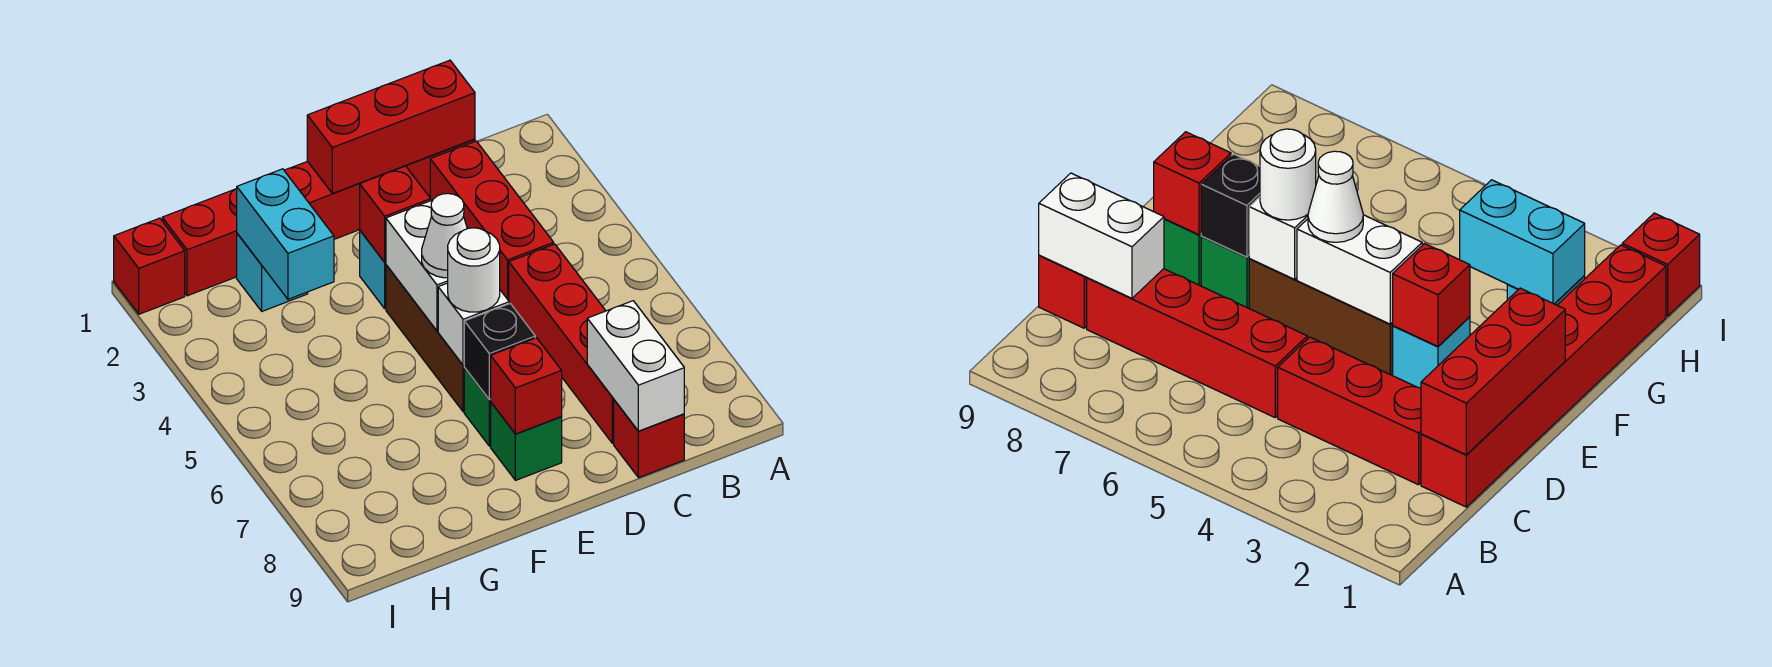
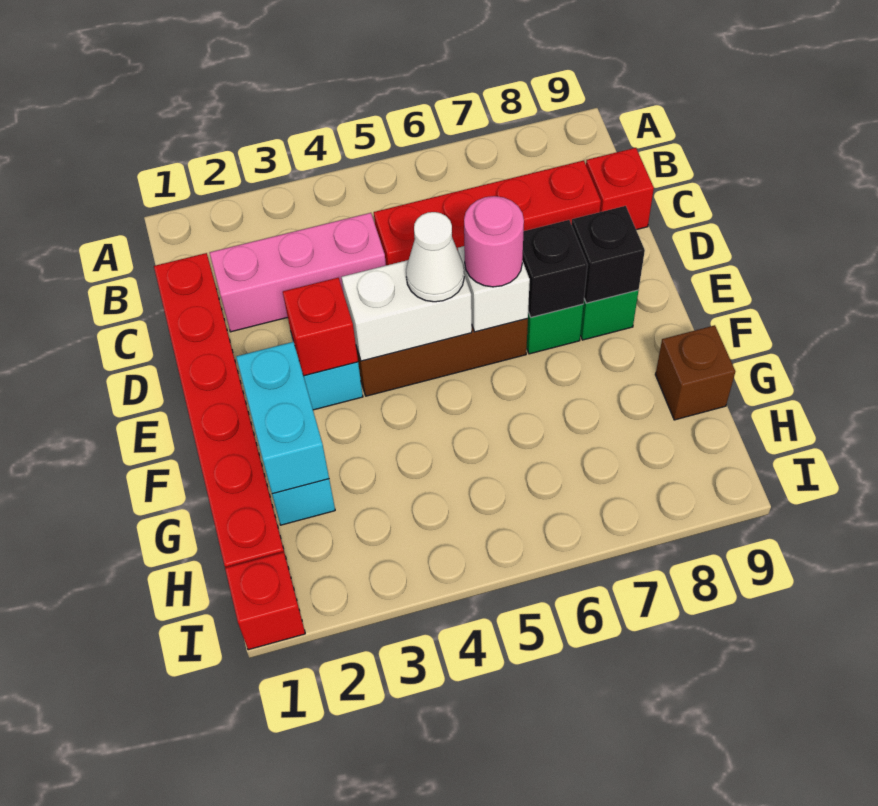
red 1x3 brick [307,60,475,193] -> none
red 1x3 brick [430,141,554,301] -> pink 1x3 brick [210,213,386,332]
white 1x2 brick [587,301,684,431] -> none
white 1x1 round brick [448,228,500,312] -> pink 1x1 round brick [464,196,524,287]
red 1x1 brick [491,338,562,434] -> black 1x1 brick [572,206,645,303]
cyan 1x2 brick [237,169,334,299] -> cyan 1x2 brick turned to [236,342,329,494]
none -> brown 1x1 brick [655,325,735,420]

